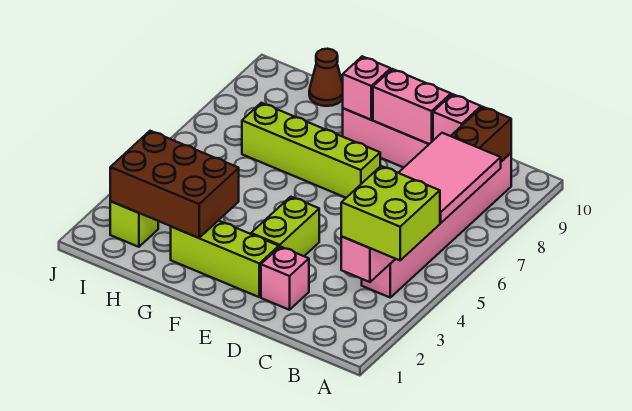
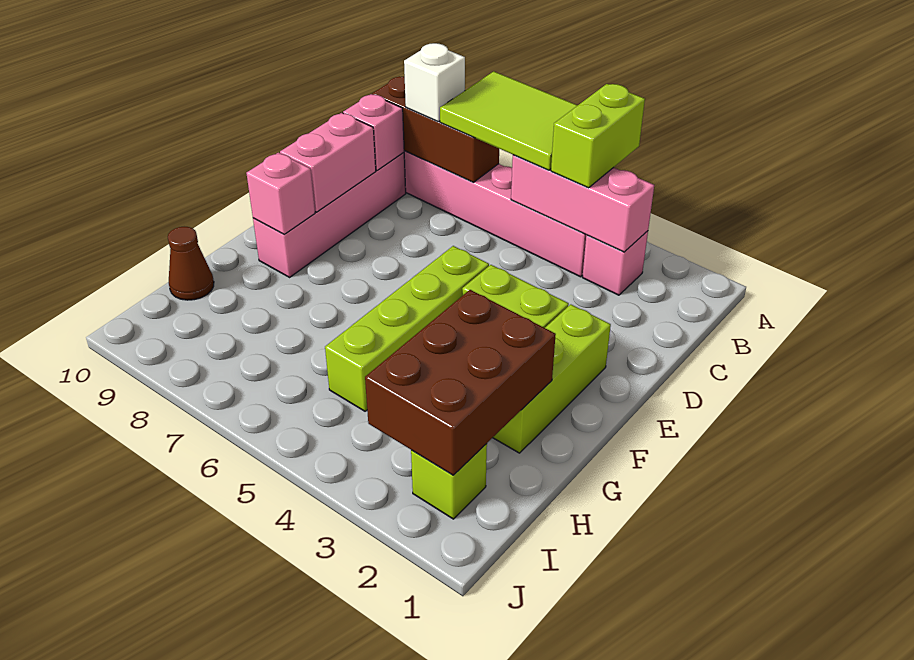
lime 2x2 brick [341,166,440,260] -> lime 1x2 brick [551,84,645,188]
pink 2x3 tile [399,133,501,223] -> lime 2x3 tile [440,71,578,170]
none -> white 1x1 brick [404,43,465,122]
pink 1x1 brick [261,247,309,310] -> pink 1x1 brick moved to [582,231,648,295]
lime 1x4 brick [242,103,380,198] -> lime 1x4 brick moved to [325,246,489,411]

